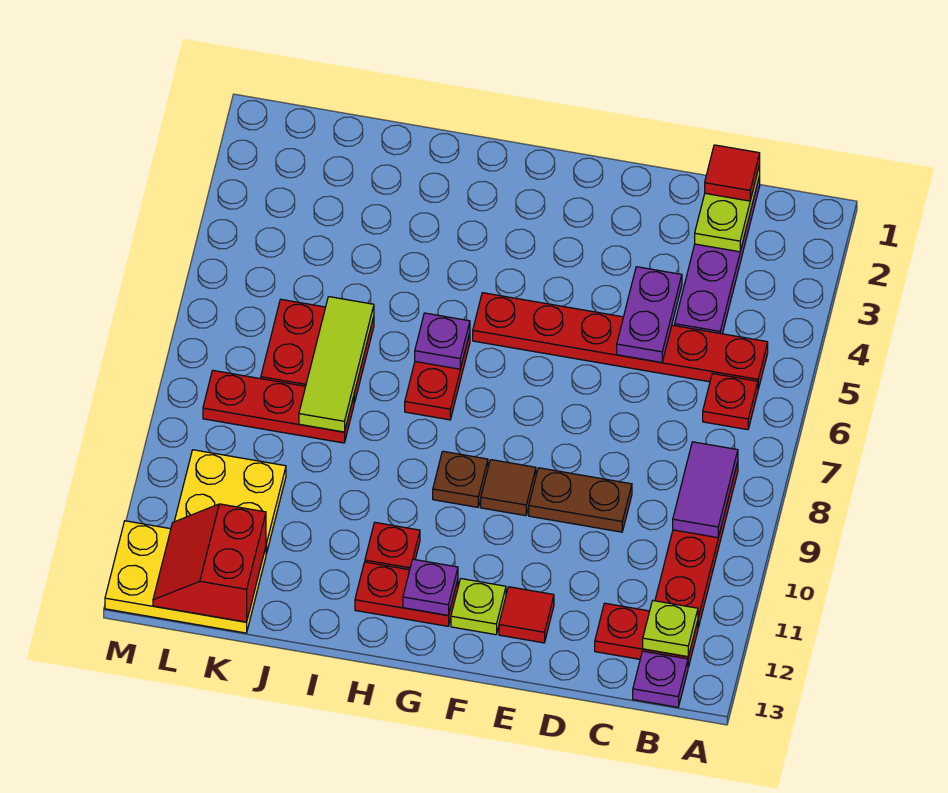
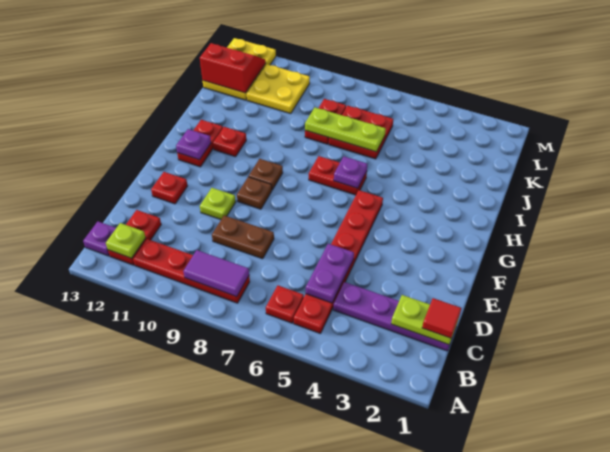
purple 1x2 plate [617,267,682,363] -> purple 1x2 plate turned to [306,244,354,303]
brown 1x2 plate [529,468,632,532] -> brown 1x2 plate turned to [212,215,274,259]
red 1x1 tile [499,587,554,643] -> red 1x1 plate [151,172,187,204]
brown 1x1 tile [481,460,536,516] -> brown 1x1 plate [237,177,272,209]
lime 1x1 plate [451,579,506,635] -> lime 1x1 plate moved to [200,188,236,219]
lime 1x3 tile [299,297,374,432] -> lime 1x3 plate [305,107,386,152]
red 1x3 plate [203,371,354,443] -> red 1x2 plate [305,99,346,144]

